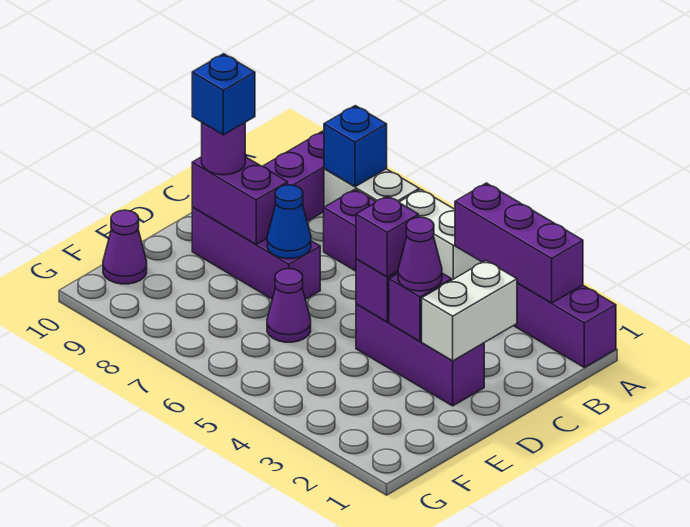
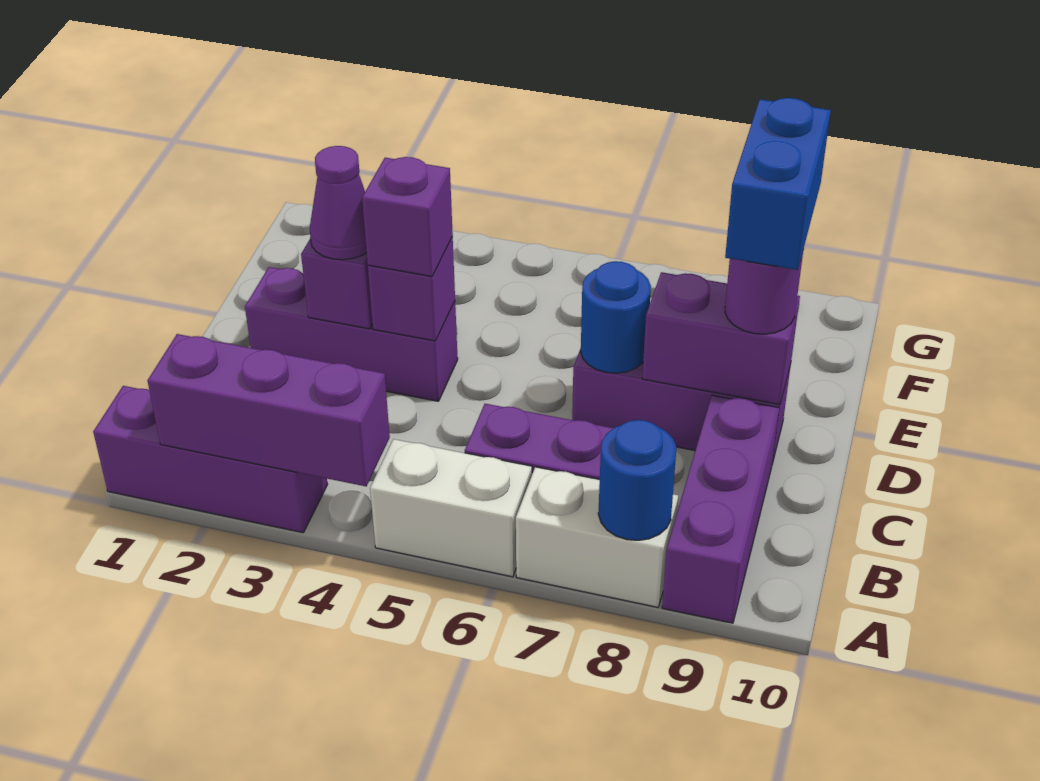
blue 1x1 brick [324,106,387,187] -> blue 1x1 round brick [598,420,677,540]
white 1x2 brick [422,261,517,361] -> none
blue 1x1 cone [267,185,311,259] -> blue 1x1 round brick [581,261,651,373]
blue 1x1 brick [192,54,255,135] -> blue 1x2 brick [725,98,831,270]
purple 1x1 cone [267,269,311,342] -> none
purple 1x1 cone [103,210,147,284] -> none

